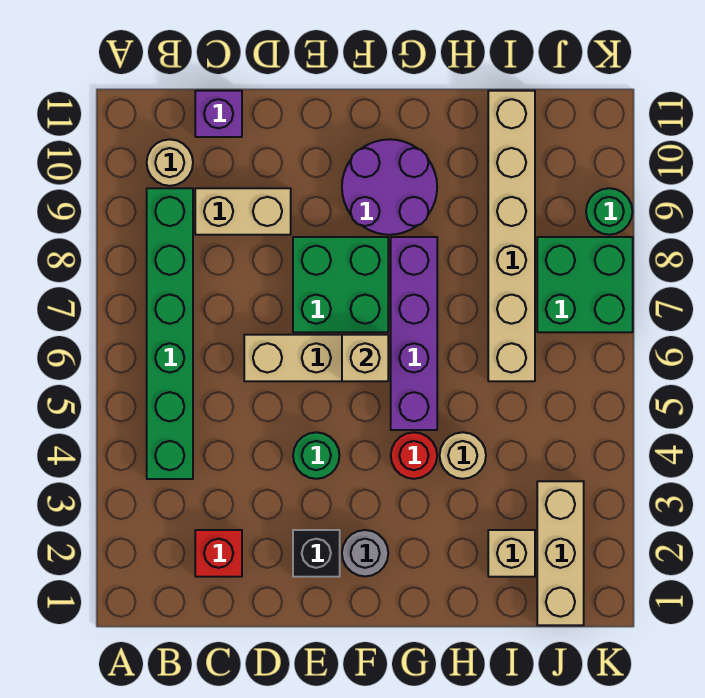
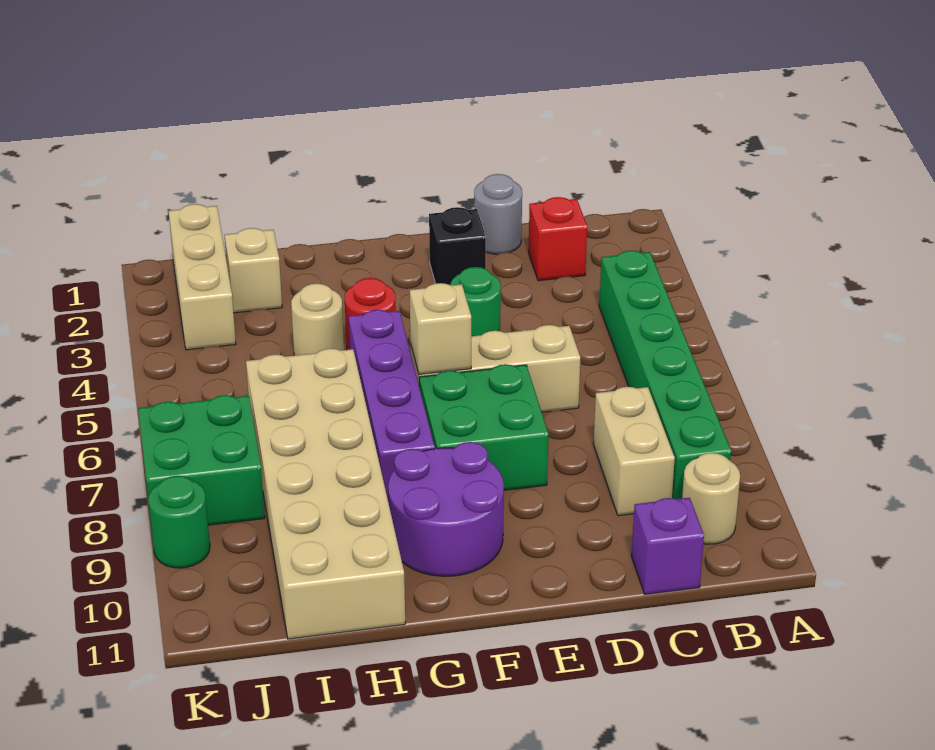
tan 1x2 brick [195,188,291,235] -> tan 1x2 brick turned to [593,387,675,516]
grey 1x1 round brick [342,530,388,576] -> grey 1x1 round brick moved to [474,174,522,254]
tan 1x6 brick [488,91,535,381] -> tan 2x6 brick [246,349,405,639]

